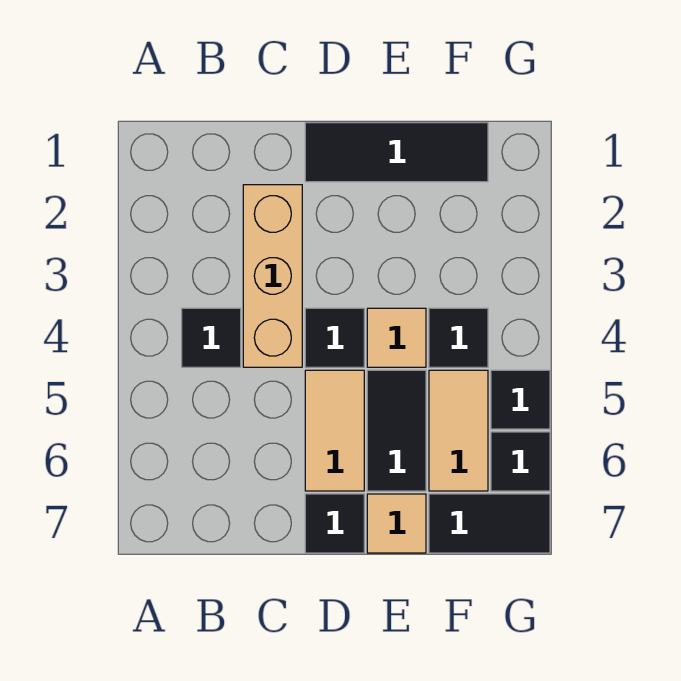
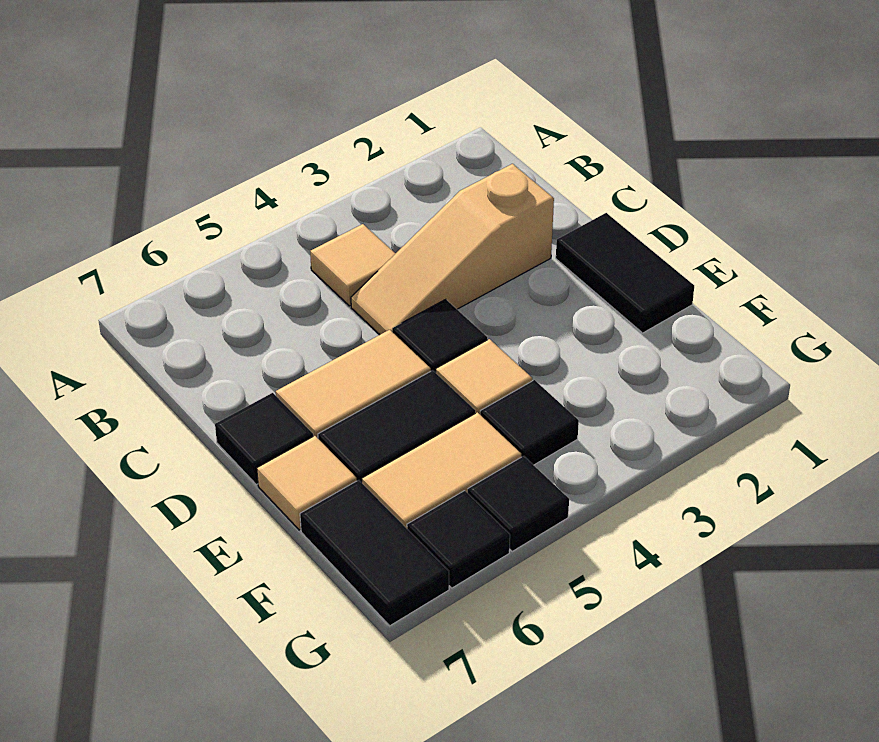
black 1x1 tile [182,308,241,367] -> tan 1x1 tile [310,224,396,306]
tan 1x3 brick [243,185,302,367] -> tan 1x3 slope [351,164,554,335]
black 1x3 tile [305,123,488,182] -> black 1x2 tile [556,213,694,333]

